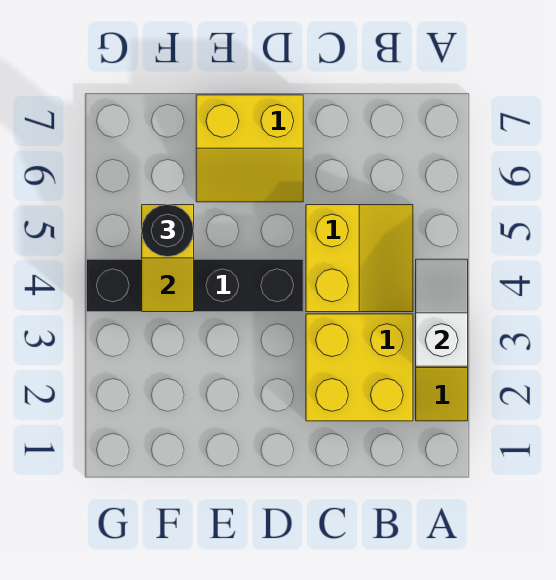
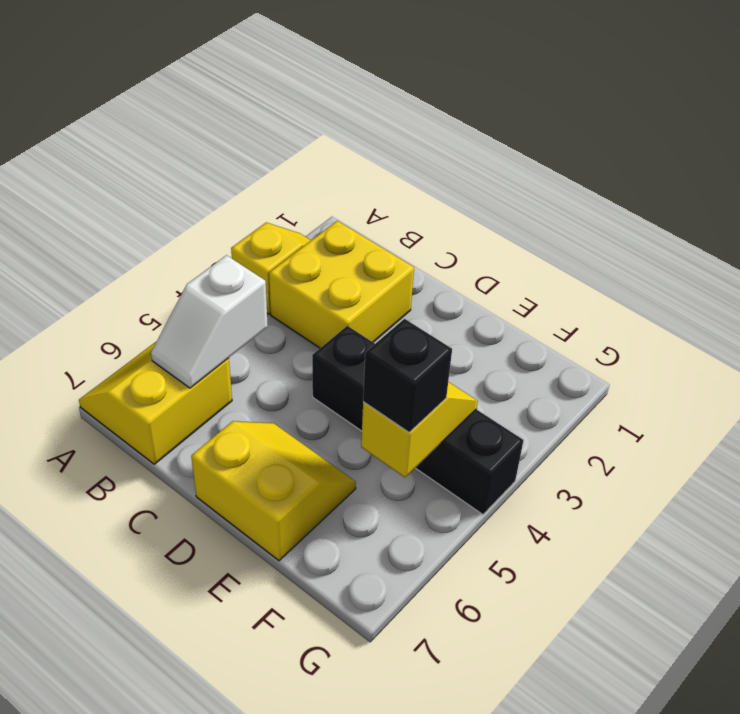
white 1x2 slope [416,259,468,366] -> white 1x2 slope moved to [151,255,268,388]
yellow 2x2 slope [306,205,413,312] -> yellow 2x2 slope moved to [79,341,232,464]
black 1x1 round brick [142,205,194,257] -> black 1x1 brick [363,319,452,432]

